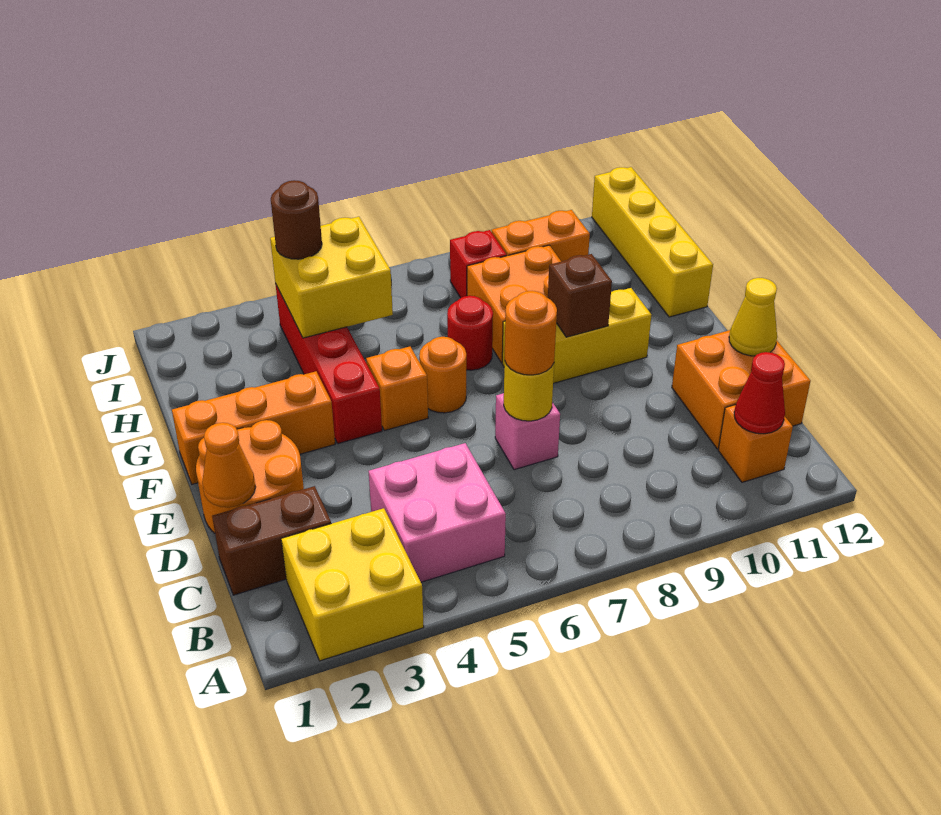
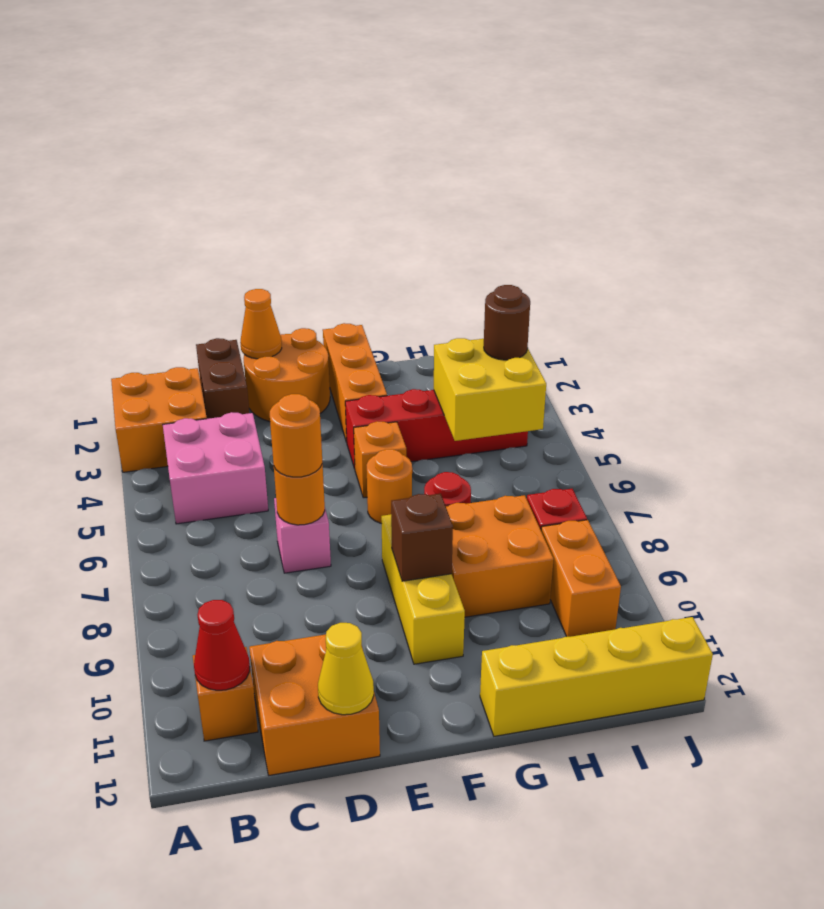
yellow 2x2 brick [281,508,424,661] -> orange 2x2 brick [111,367,207,472]
yellow 1x1 round brick [504,362,554,421] -> orange 1x1 round brick [274,463,325,525]

